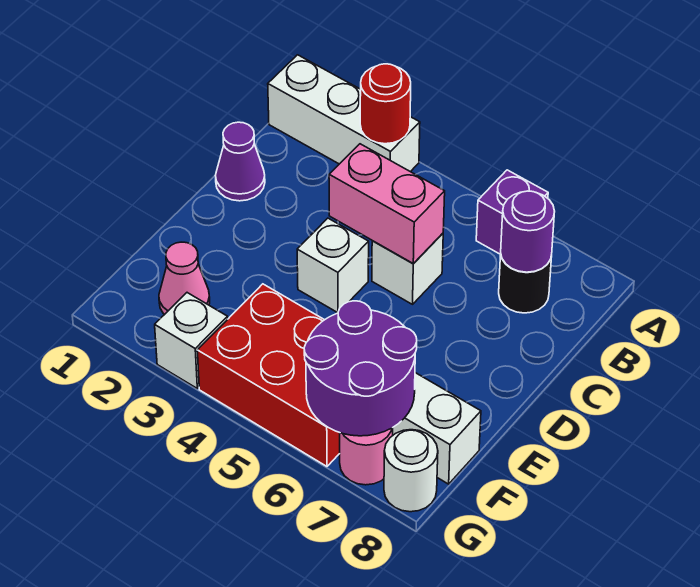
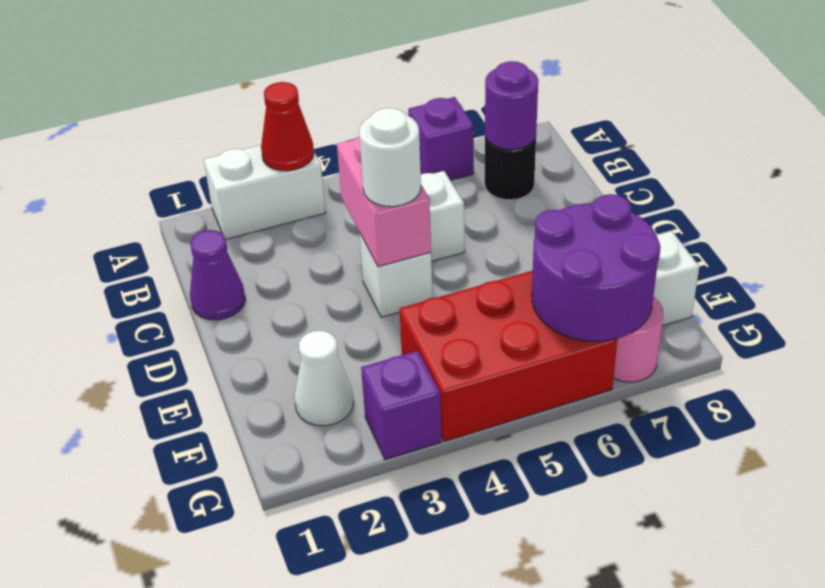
white 1x3 brick [268,55,420,172] -> white 1x2 brick [204,145,326,239]
red 1x1 round brick [360,64,411,144] -> red 1x1 cone [261,82,314,171]
pink 1x2 brick [329,144,445,264] -> pink 1x2 brick turned to [337,137,431,267]
pink 1x1 cone [159,242,210,314] -> white 1x1 cone [294,331,354,426]
white 1x1 brick [155,293,228,388] -> purple 1x1 brick [361,351,441,460]
white 1x1 round brick [384,430,438,512] -> white 1x1 round brick moved to [359,108,421,207]

